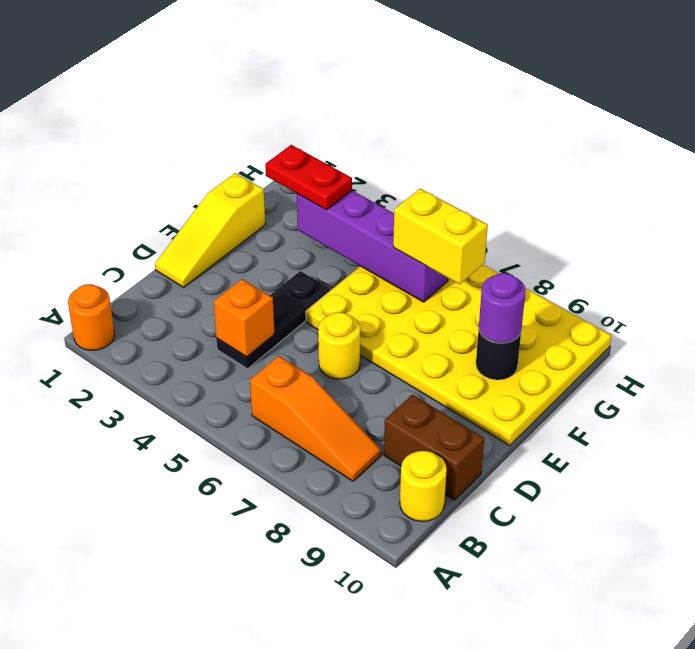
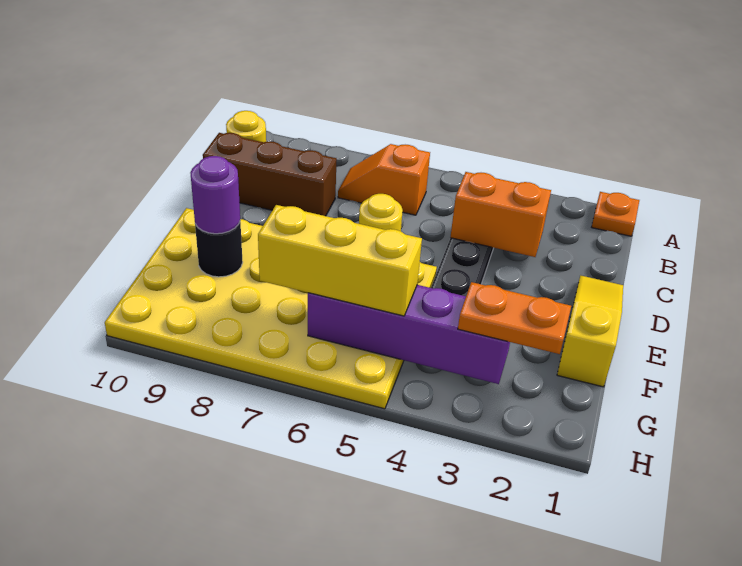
orange 1x1 round brick [68,284,114,350] -> orange 1x1 plate [592,192,639,236]
orange 1x3 slope [250,356,381,481] -> orange 1x2 slope [338,144,430,215]
orange 1x1 brick [214,279,274,357] -> orange 1x2 brick [450,172,551,257]
brown 1x2 brick [384,395,484,500] -> brown 1x3 brick [203,133,337,216]
red 1x2 plate [265,145,352,210] -> orange 1x2 plate [458,282,571,354]
yellow 1x2 brick [393,189,488,284] -> yellow 1x3 brick [258,205,422,316]

